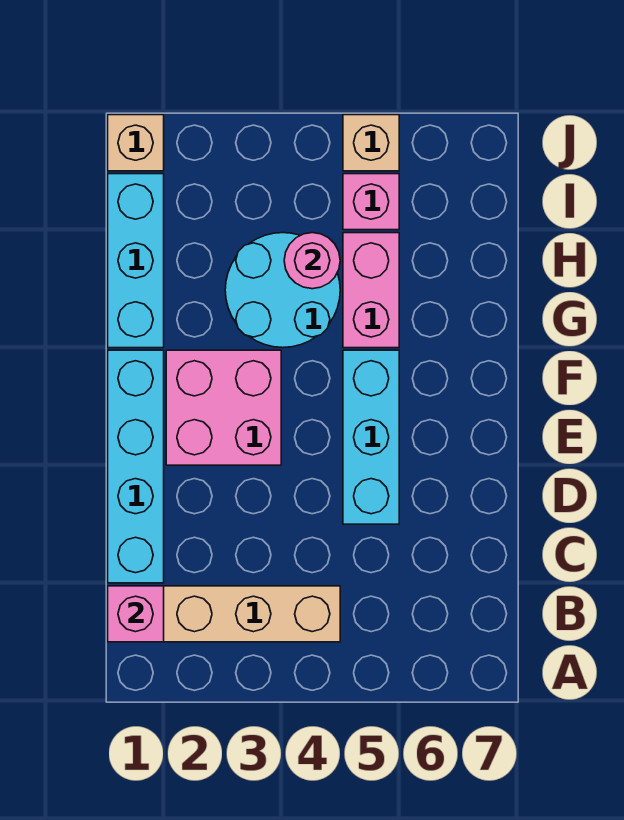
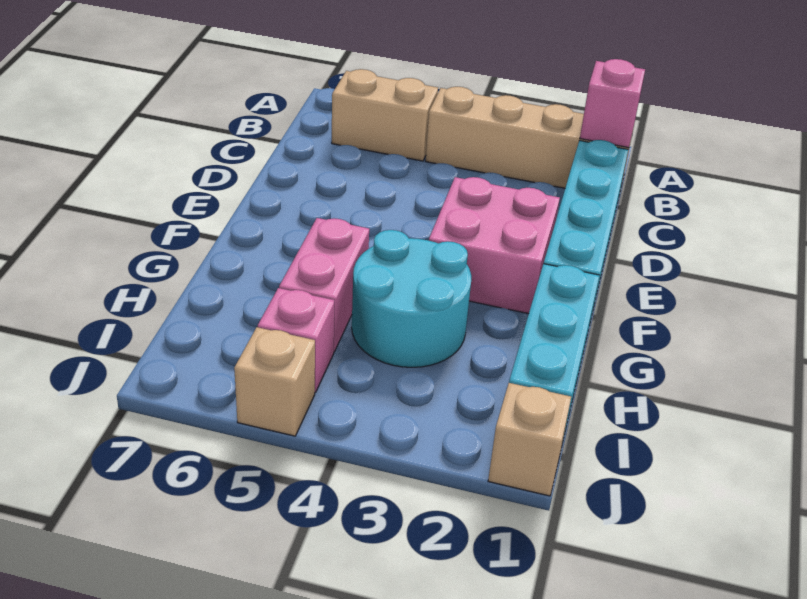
none -> tan 1x2 brick [332,69,438,161]
cyan 1x3 brick [343,350,399,524] -> none
pink 1x1 round brick [284,233,340,289] -> none

